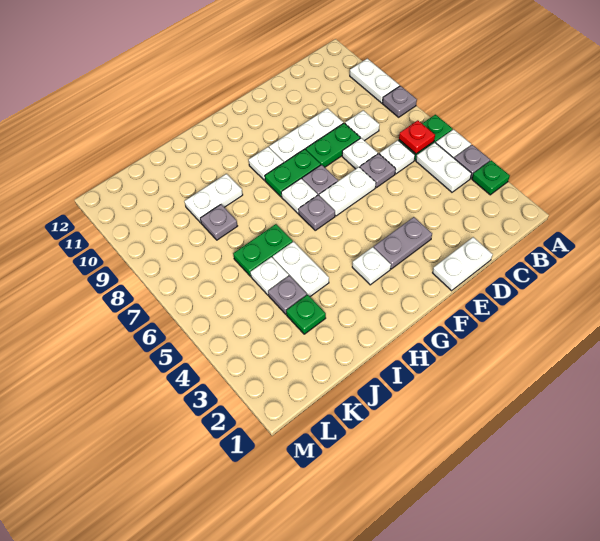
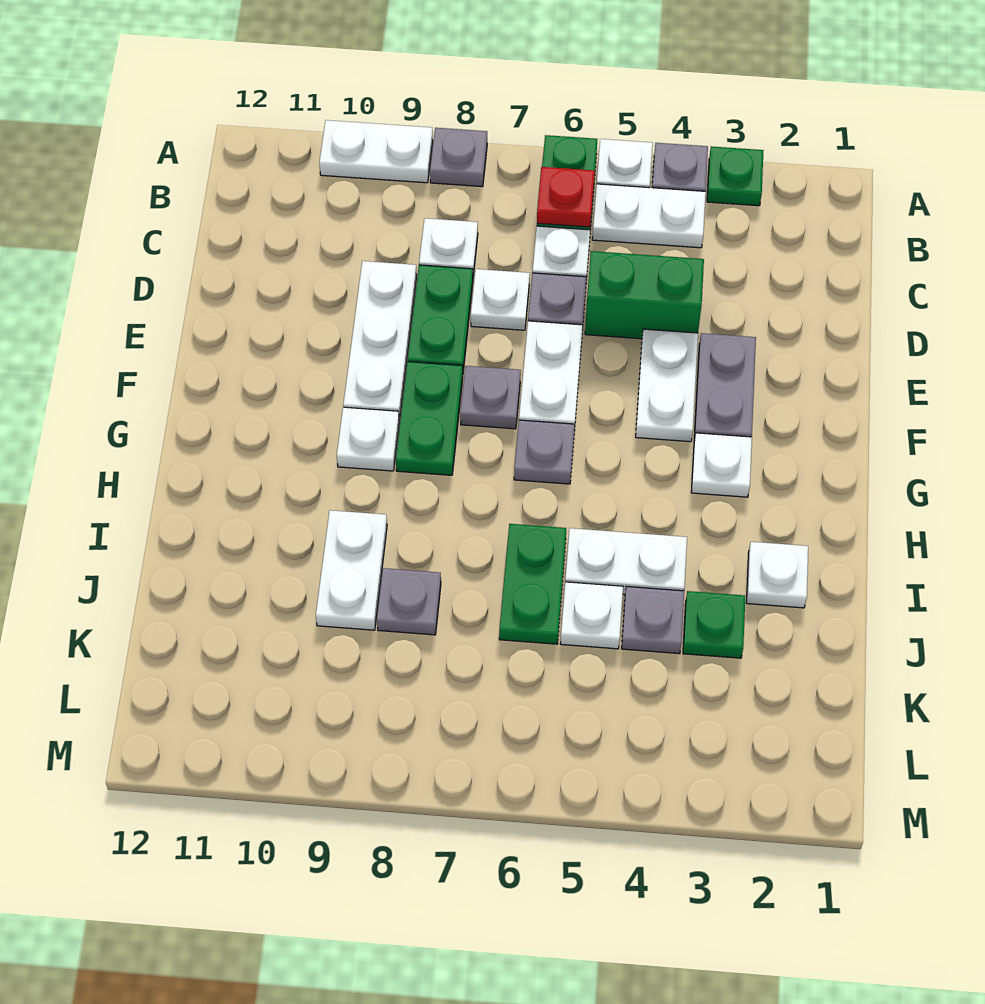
white 1x2 plate [433,237,493,291] -> white 1x2 plate moved to [636,329,698,442]
none -> green 1x2 brick [585,251,704,339]
white 1x1 plate [281,179,318,213] -> white 1x1 plate moved to [746,542,808,608]

